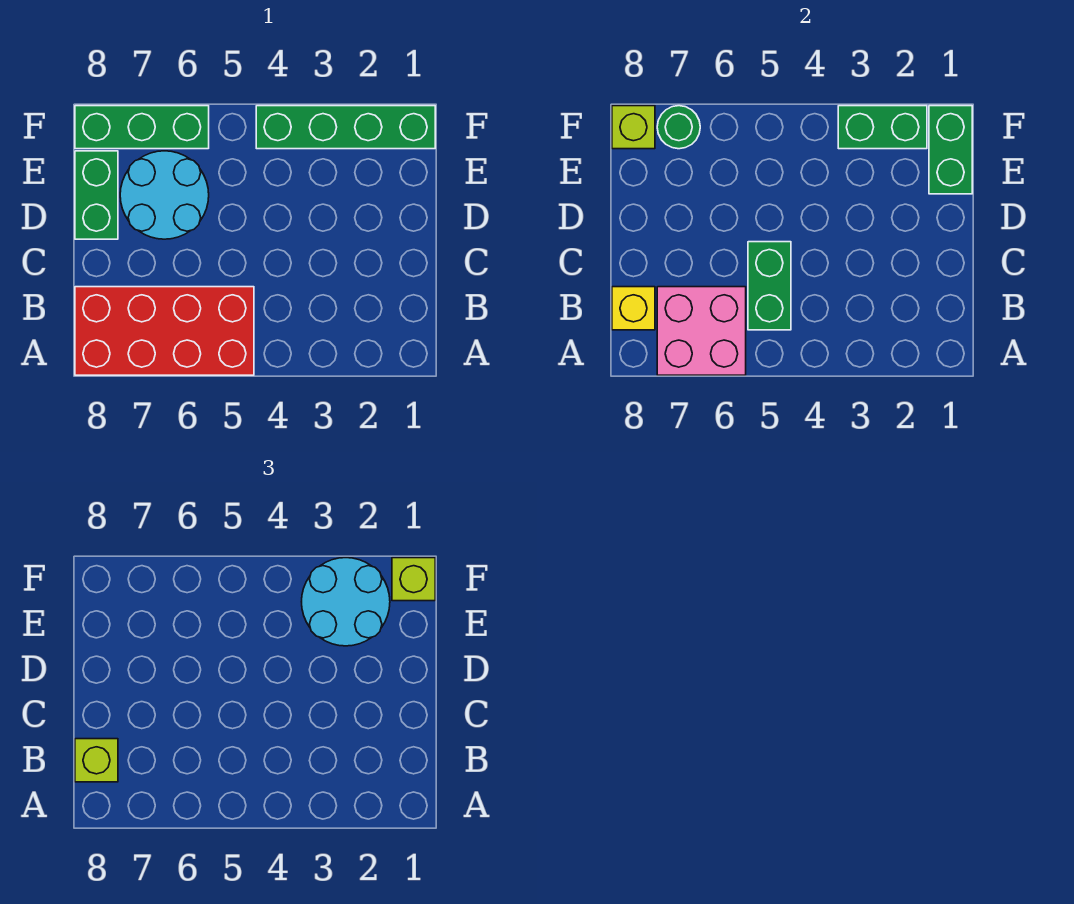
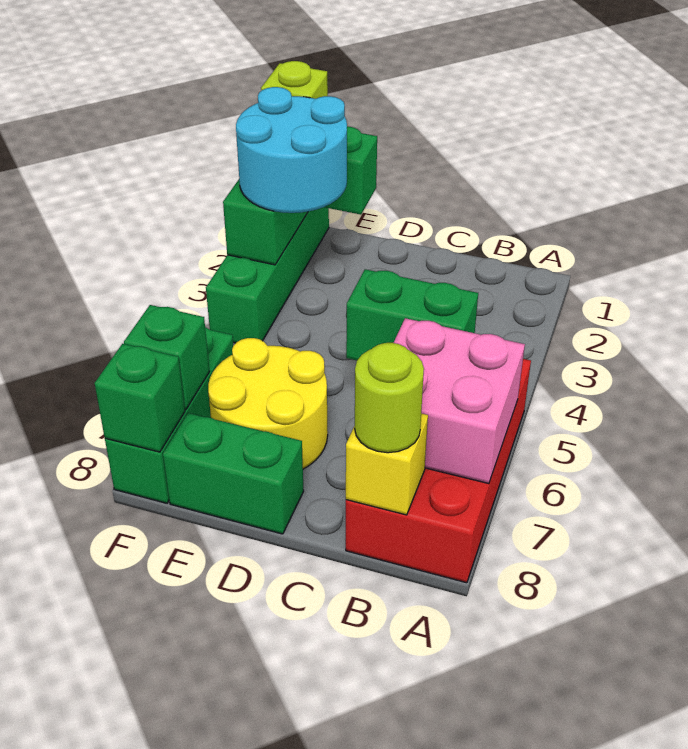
lime 1x1 brick [75,739,118,782] -> lime 1x1 round brick [355,343,424,453]
cyan 2x2 round brick [120,151,209,239] -> yellow 2x2 round brick [208,338,328,469]
green 1x1 round brick [657,106,700,149] -> green 1x1 brick [124,305,210,409]
lime 1x1 brick [612,106,655,149] -> green 1x1 brick [95,344,185,452]

